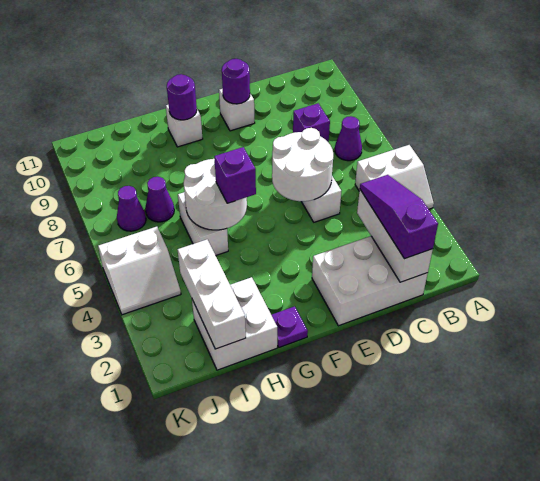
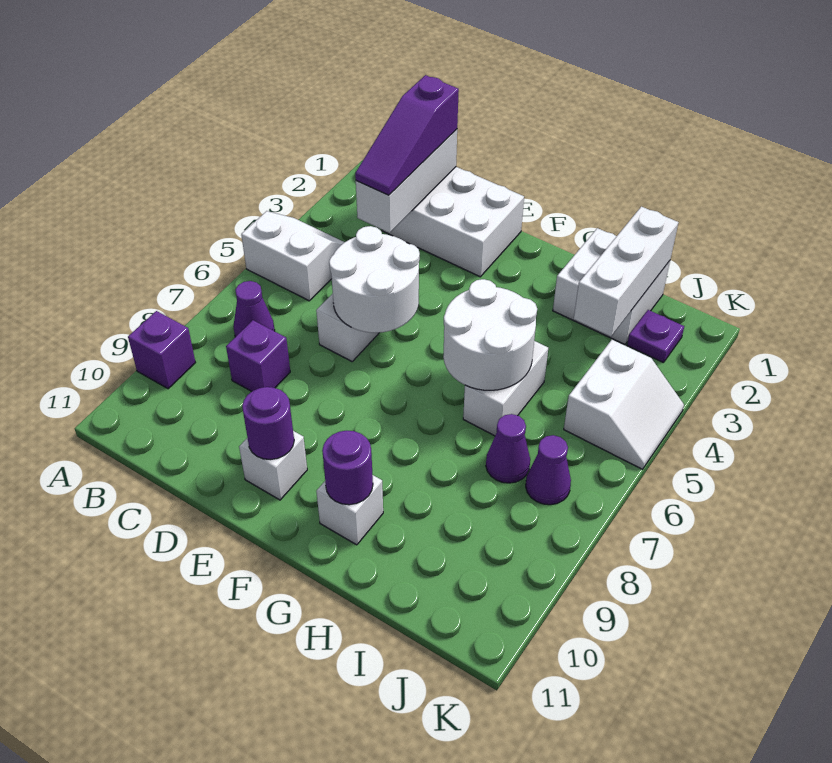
purple 1x1 plate [272,306,308,347] -> purple 1x1 plate moved to [627,310,684,363]
purple 1x1 brick [214,147,256,203] -> purple 1x1 brick moved to [128,311,195,389]
white 2x2 slope [98,227,181,315] -> white 2x2 slope turned to [564,340,684,469]

